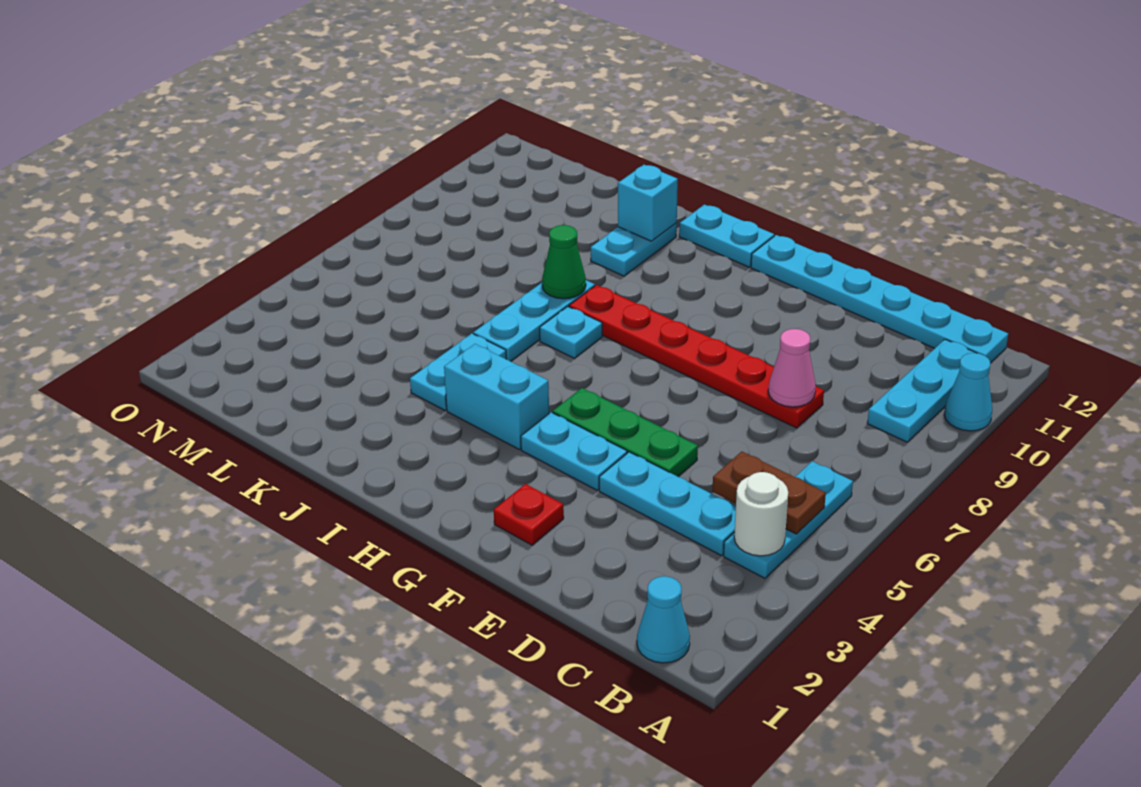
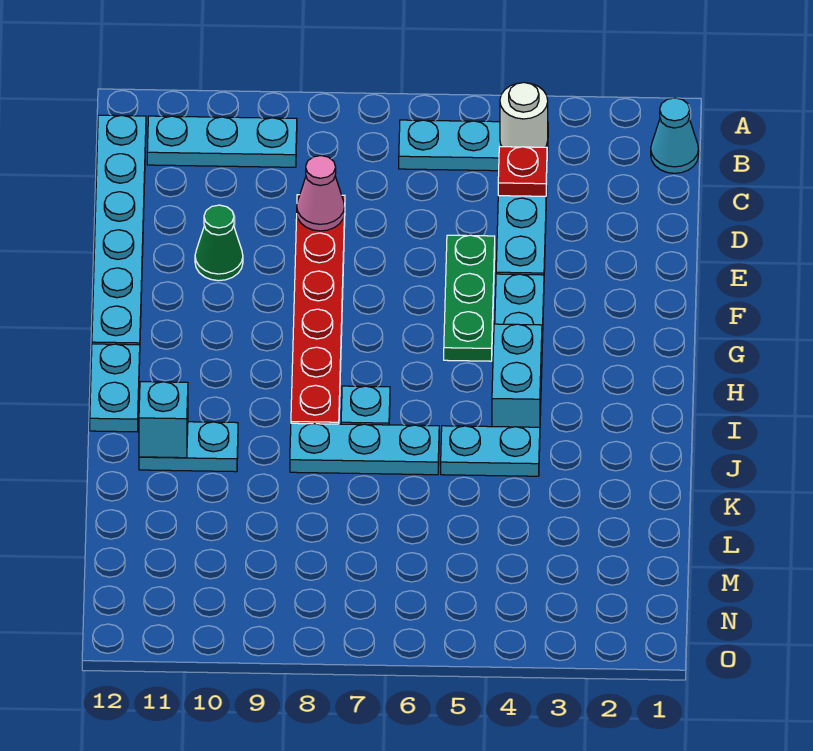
cyan 1x1 cone [944,353,992,431] -> none
brown 1x2 plate [712,452,826,534] -> none
red 1x1 plate [494,484,564,545] -> red 1x1 plate moved to [498,147,547,196]
green 1x1 cone [542,225,586,299] -> green 1x1 cone moved to [195,205,243,281]

